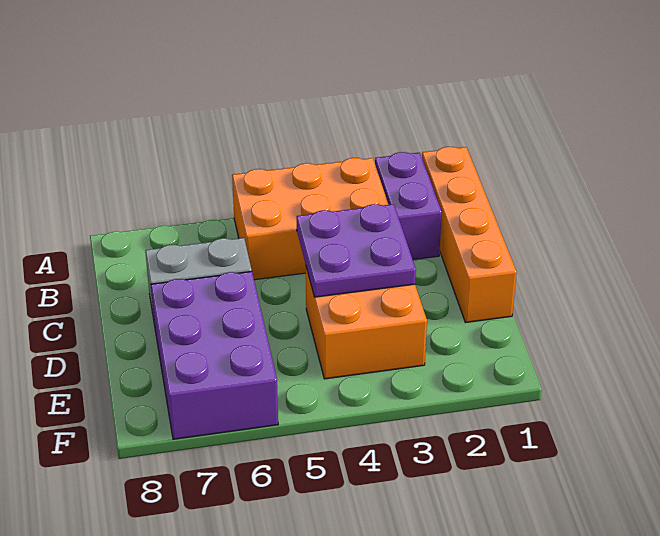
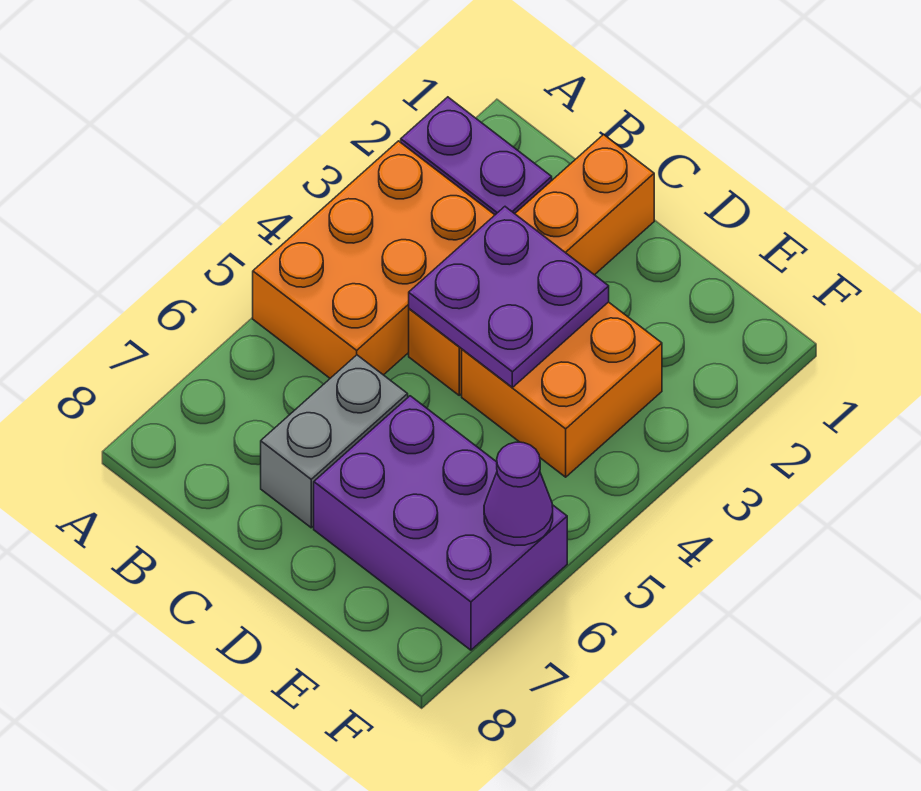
orange 1x4 brick [422,147,517,323] -> orange 1x4 brick turned to [409,135,654,395]
none -> purple 1x1 cone [484,442,553,546]

